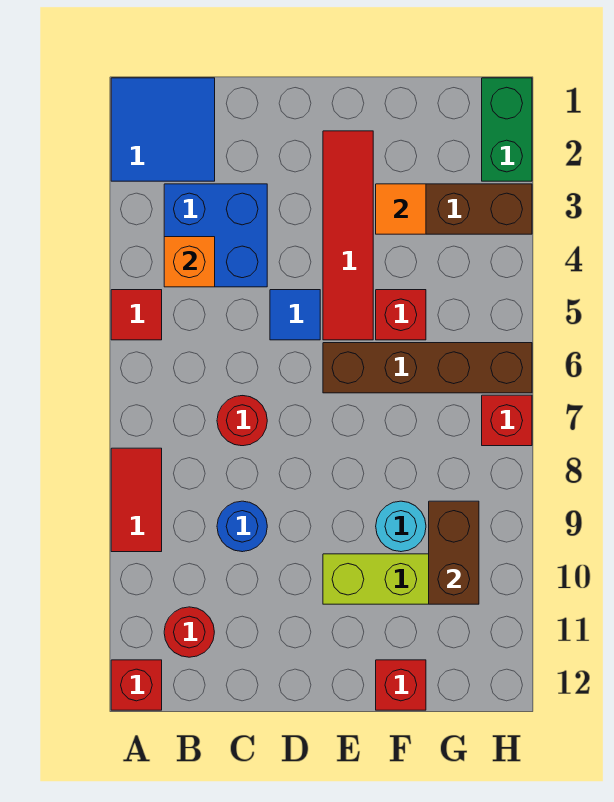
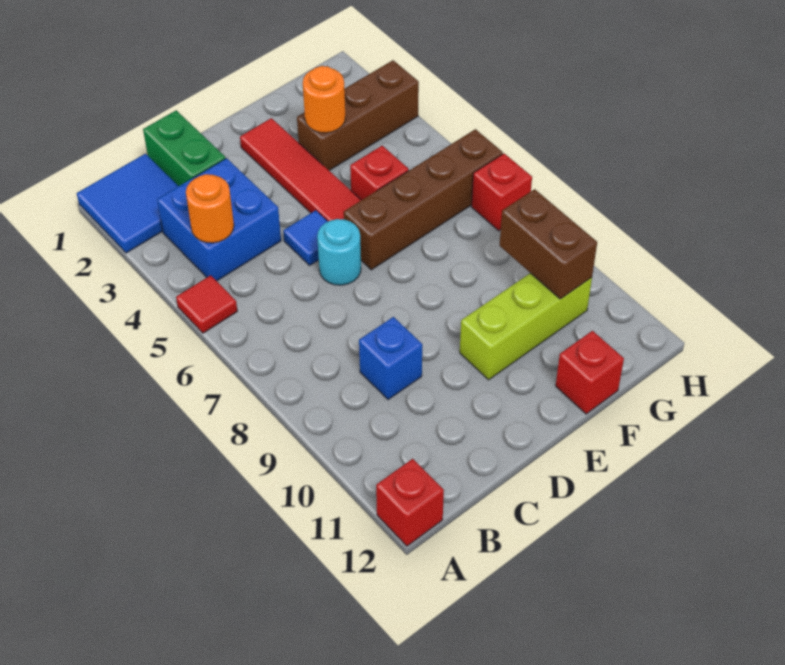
red 1x2 tile [111,448,162,552] -> none
orange 1x1 brick [164,237,215,287] -> orange 1x1 round brick [186,174,234,243]
red 1x1 round brick [164,607,214,657] -> none
red 1x1 round brick [217,396,267,446] -> none
blue 1x1 round brick [217,501,267,552] -> blue 1x1 brick [359,317,422,400]
orange 1x1 tile [376,184,426,234] -> orange 1x1 round brick [303,66,345,133]
cyan 1x1 round brick [376,501,426,552] -> cyan 1x1 round brick moved to [317,219,361,285]
green 1x2 brick [482,78,532,181] -> green 1x2 brick moved to [143,110,226,186]

